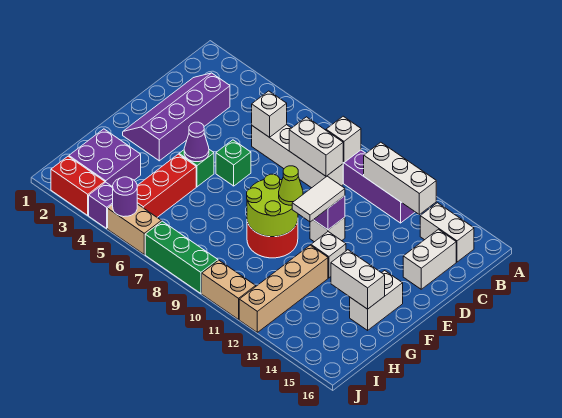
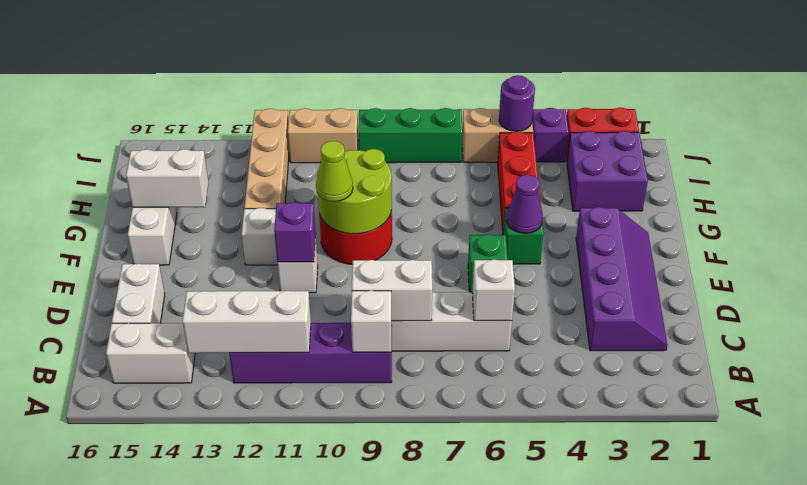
white 1x2 tile [292,176,345,222] -> none

